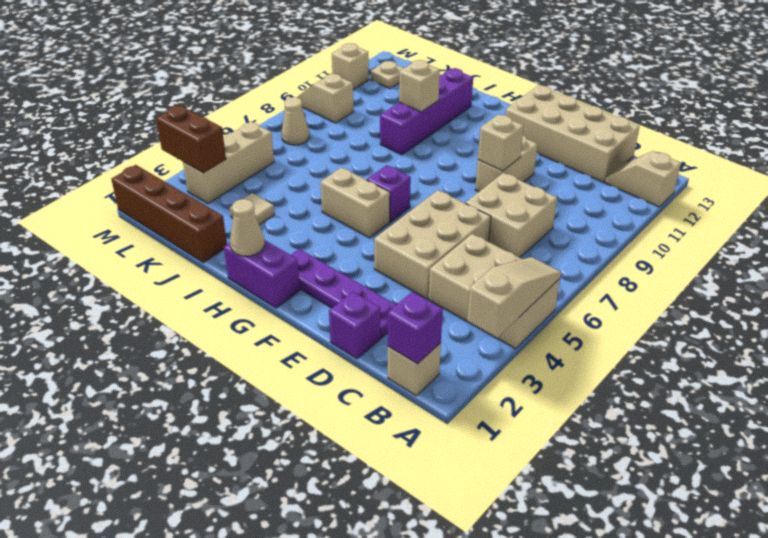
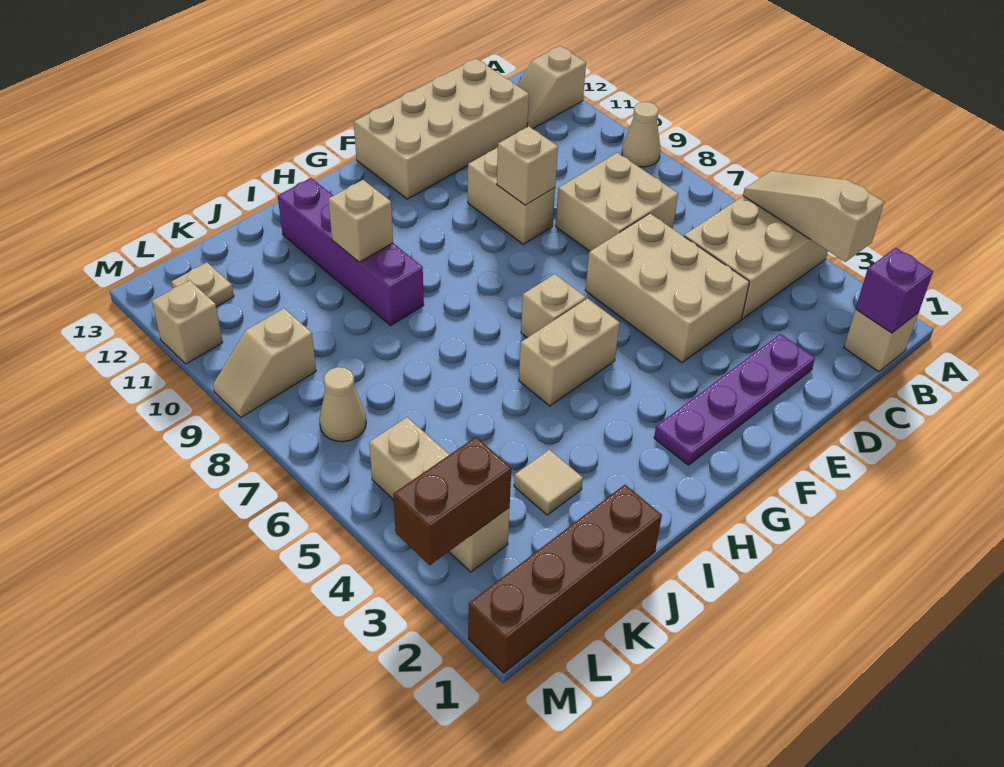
purple 1x1 brick [329,292,380,359] -> none
purple 1x2 brick [224,240,300,308] -> none
purple 1x1 brick [367,165,411,222] -> tan 1x1 brick [521,274,586,338]
tan 1x1 cone [230,199,264,256] -> tan 1x1 cone moved to [622,102,661,167]

